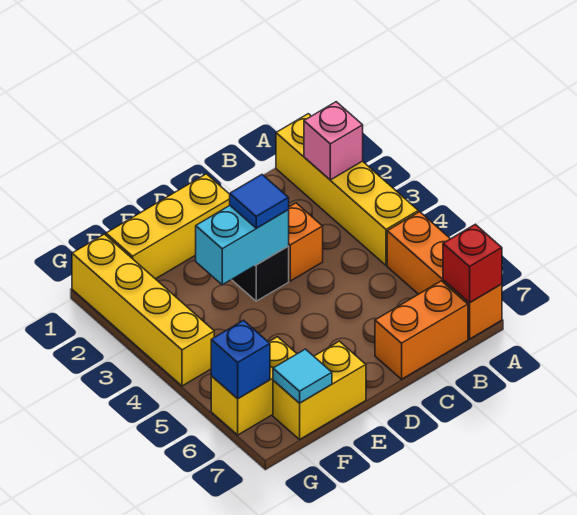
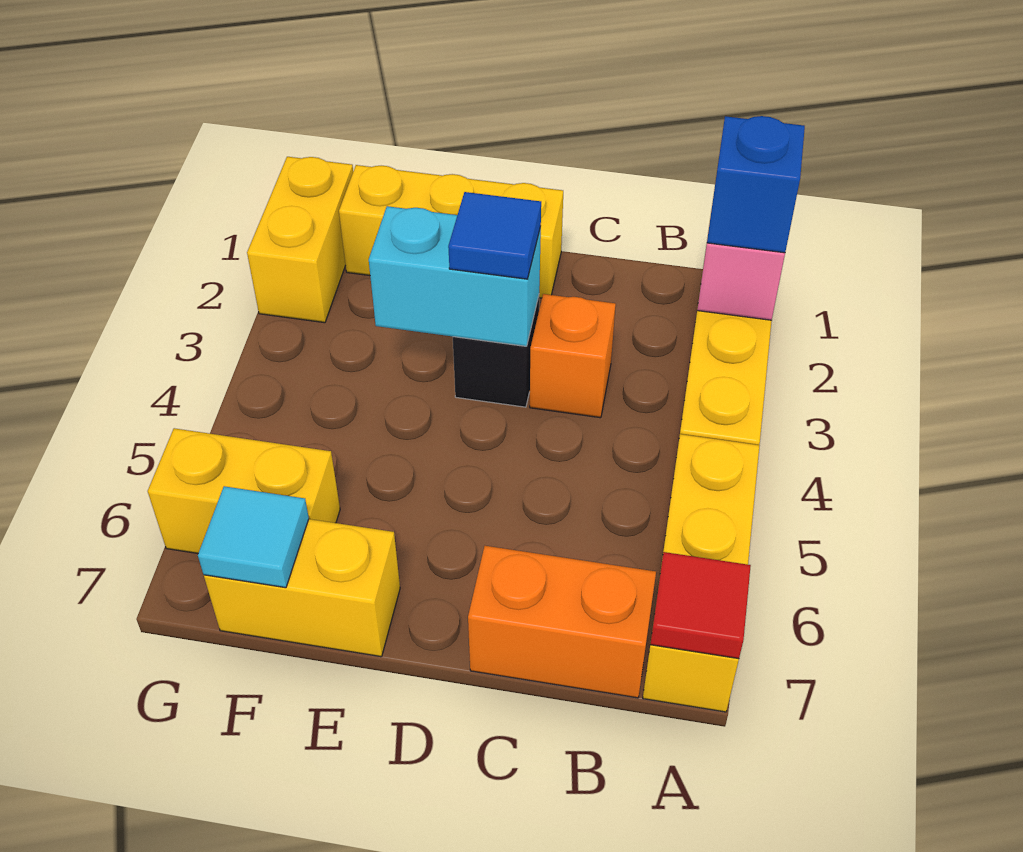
orange 1x3 brick [387,212,502,339] -> yellow 1x3 brick [643,434,760,712]
red 1x1 brick [443,224,502,303] -> red 1x1 tile [650,552,751,659]
yellow 1x4 brick [72,234,214,386] -> yellow 1x2 brick [247,157,353,323]
blue 1x1 brick [211,320,270,399] -> blue 1x1 brick moved to [707,116,805,253]

